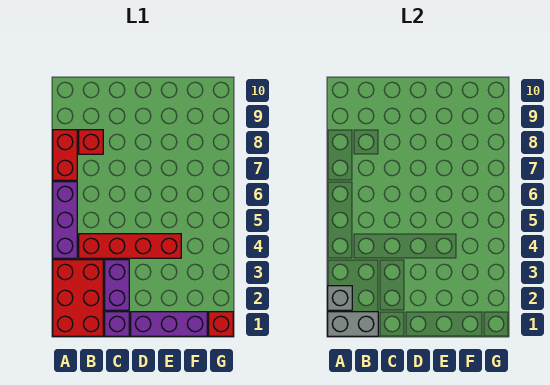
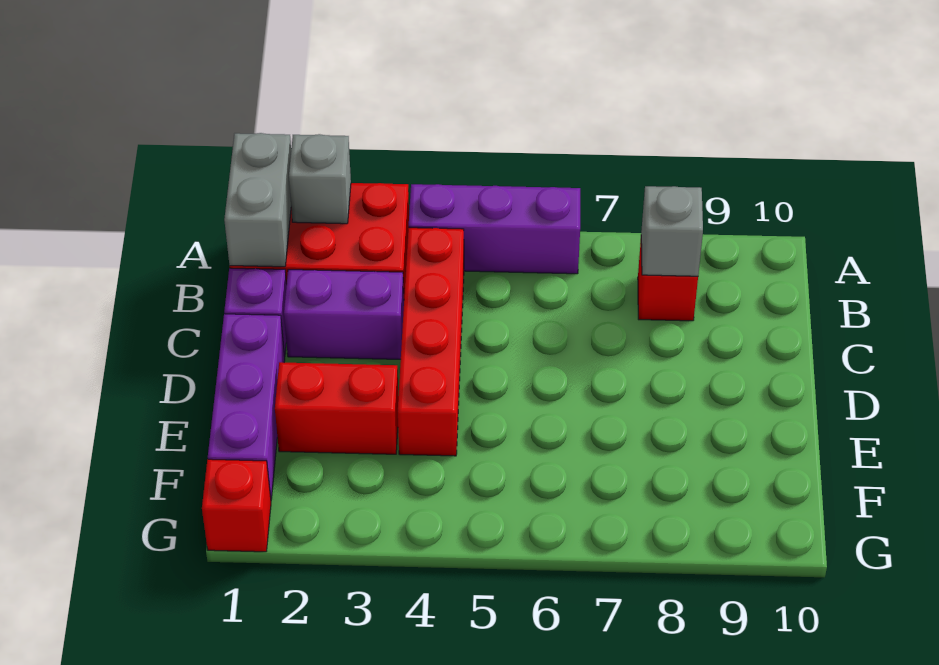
red 1x2 brick [53,130,77,180] -> red 1x2 brick moved to [275,362,398,454]
none -> grey 1x1 brick [641,186,703,276]

